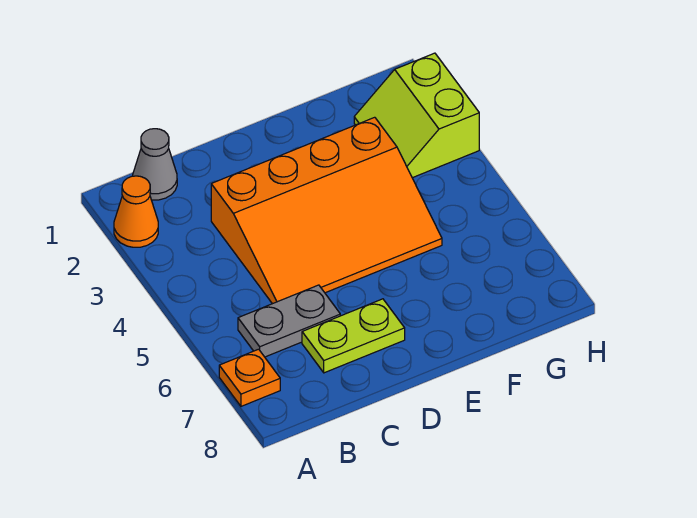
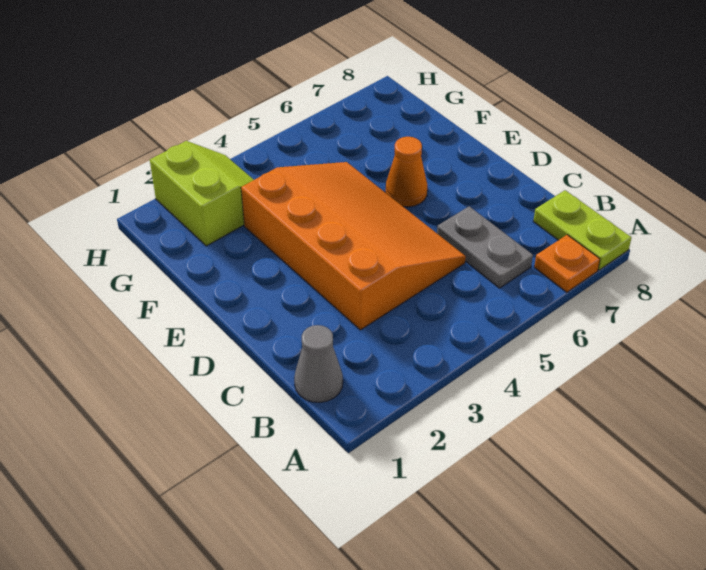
orange 1x1 cone [114,176,158,247] -> orange 1x1 cone moved to [385,137,427,207]
lime 1x2 plate [302,299,405,373] -> lime 1x2 plate moved to [533,190,631,270]
lime 2x2 slope [354,53,479,178] -> lime 2x2 slope turned to [150,141,254,246]

